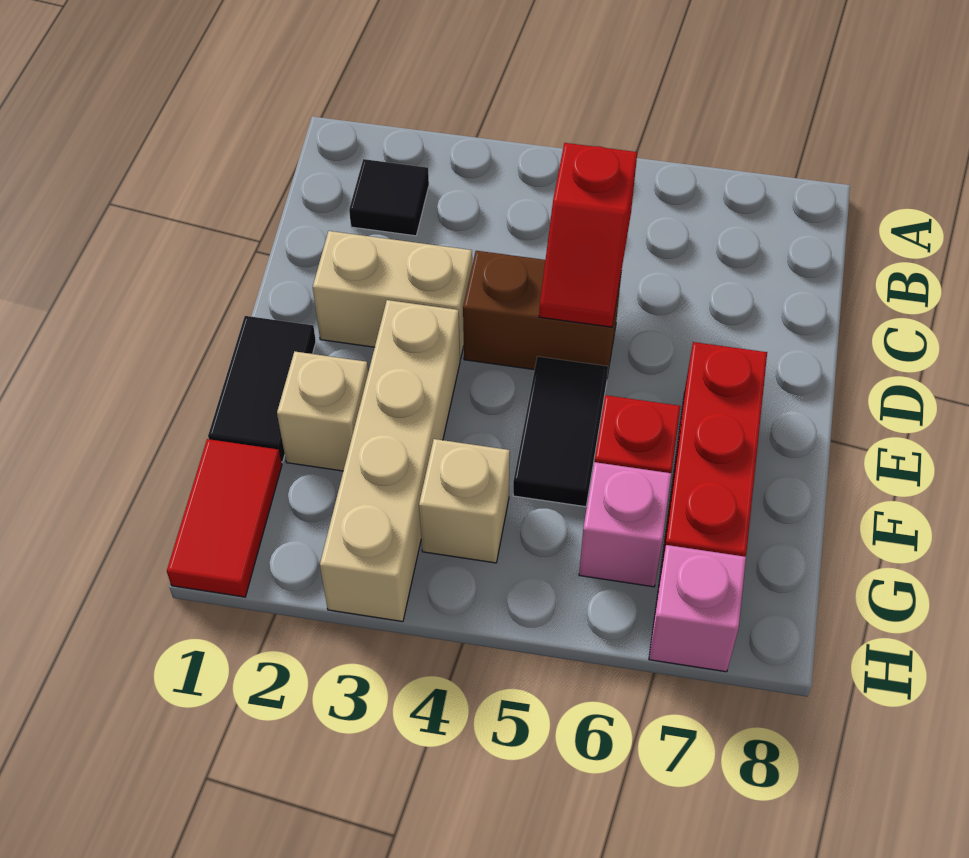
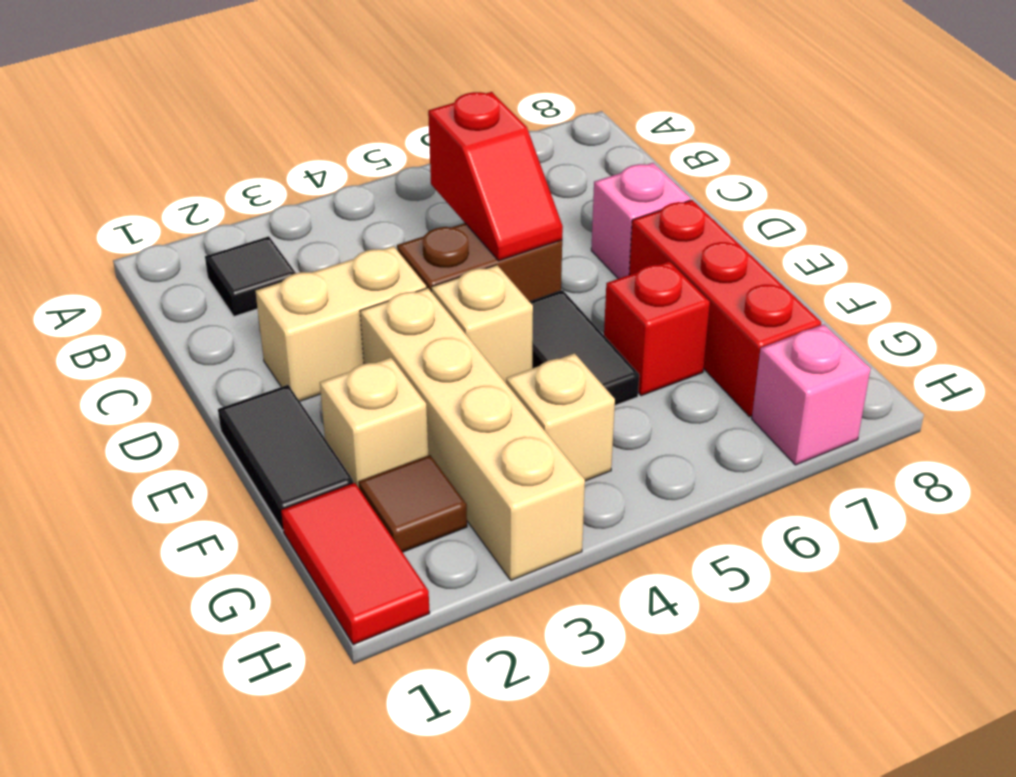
none -> tan 1x1 brick [431,265,533,383]
none -> brown 1x1 tile [359,455,467,552]
pink 1x1 brick [579,462,671,587] -> pink 1x1 brick moved to [591,163,690,279]

